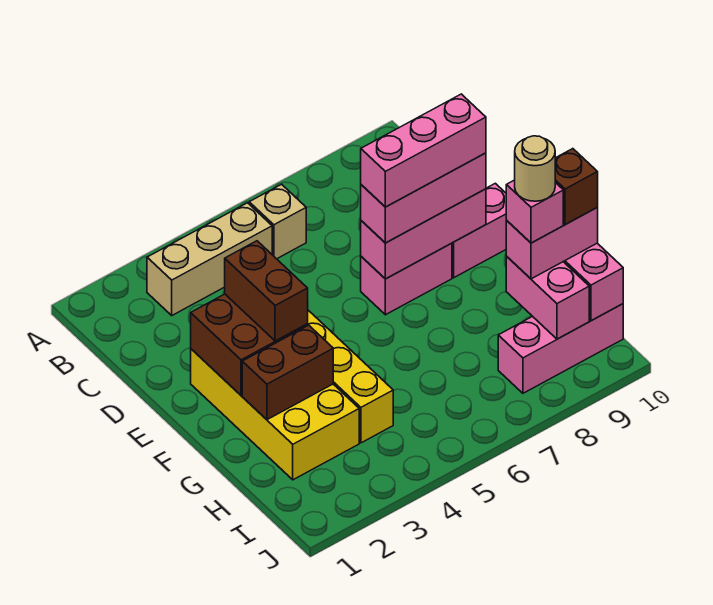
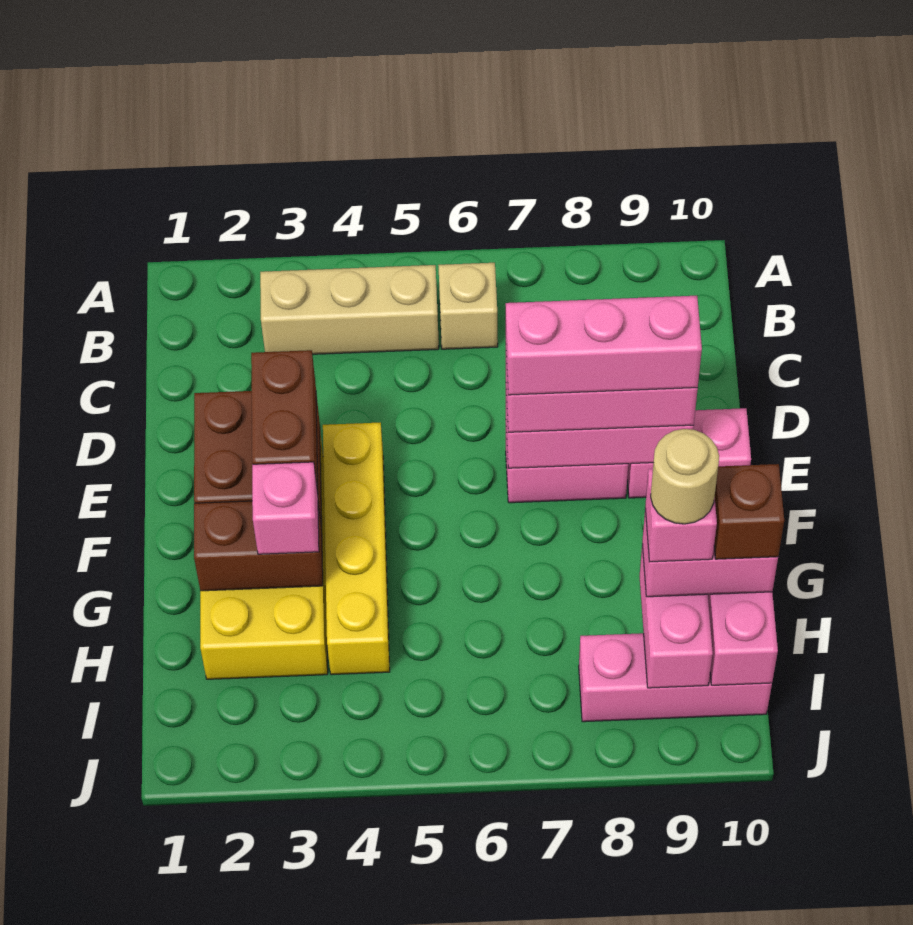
none -> pink 1x1 brick [252,462,319,554]

